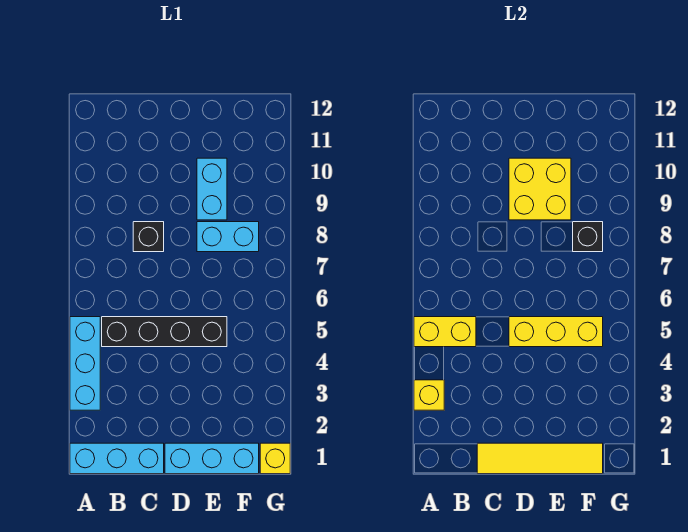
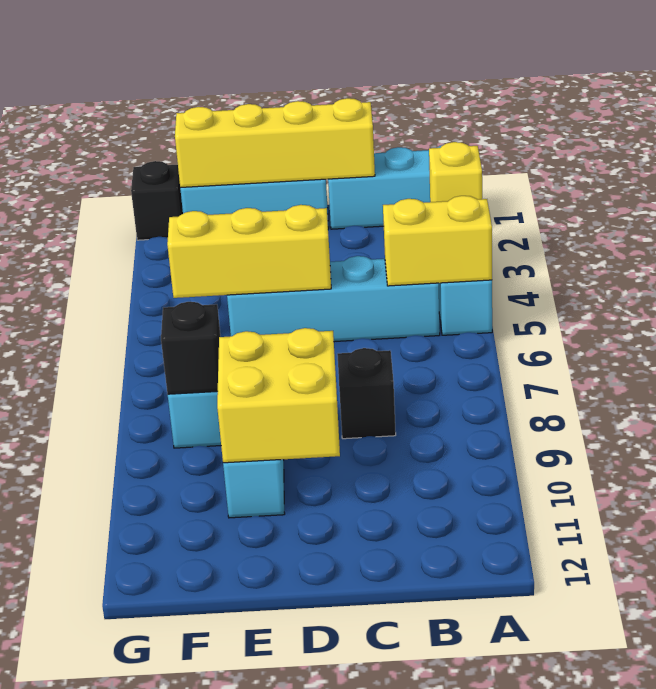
black 1x4 brick [102,317,227,347] -> cyan 1x4 brick [227,256,440,342]
yellow 1x4 tile [477,443,603,474] -> yellow 1x4 brick [175,98,375,188]
yellow 1x1 brick [260,443,290,474] -> black 1x1 brick [131,161,183,240]

